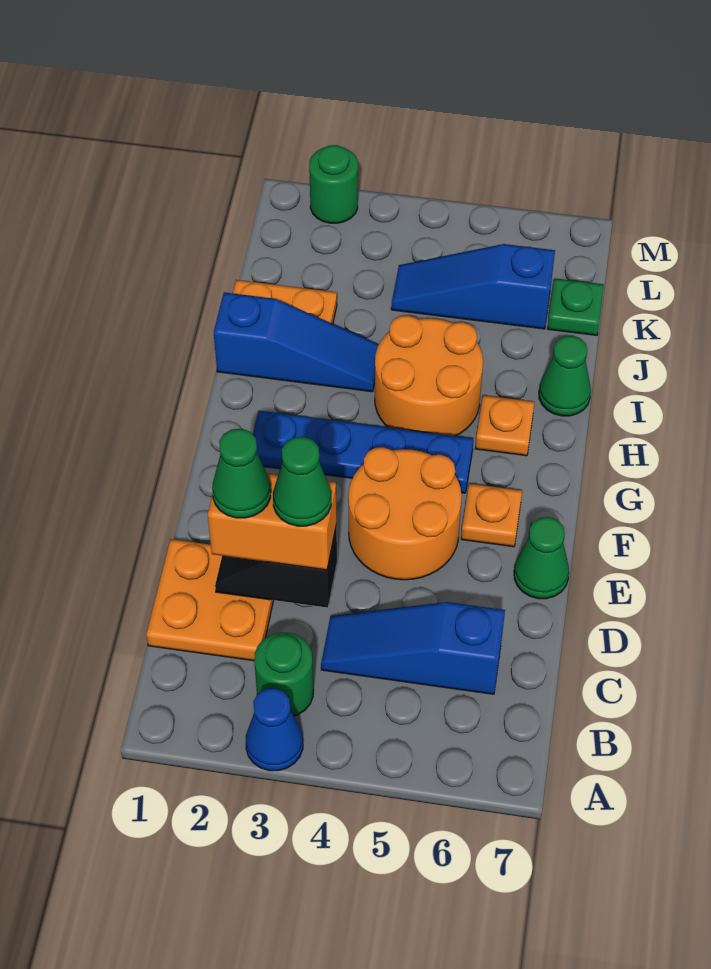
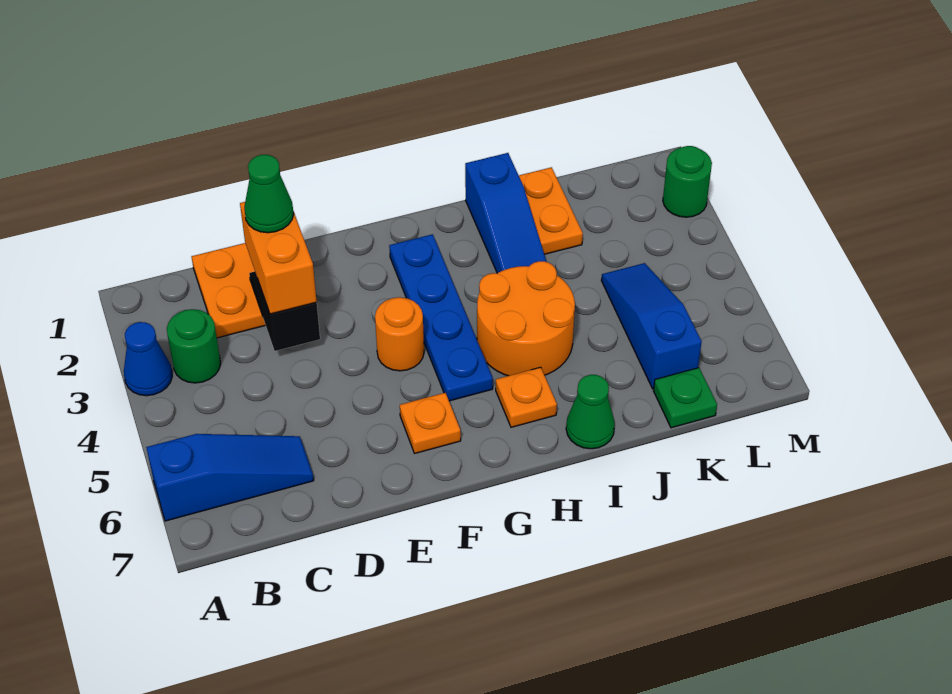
blue 1x3 slope [321,602,505,694] -> blue 1x3 slope turned to [146,434,314,521]
green 1x1 cone [273,437,331,526] -> none
orange 2x2 round brick [348,447,462,580] -> orange 1x1 round brick [375,297,424,371]
green 1x1 cone [514,517,569,599] -> none

